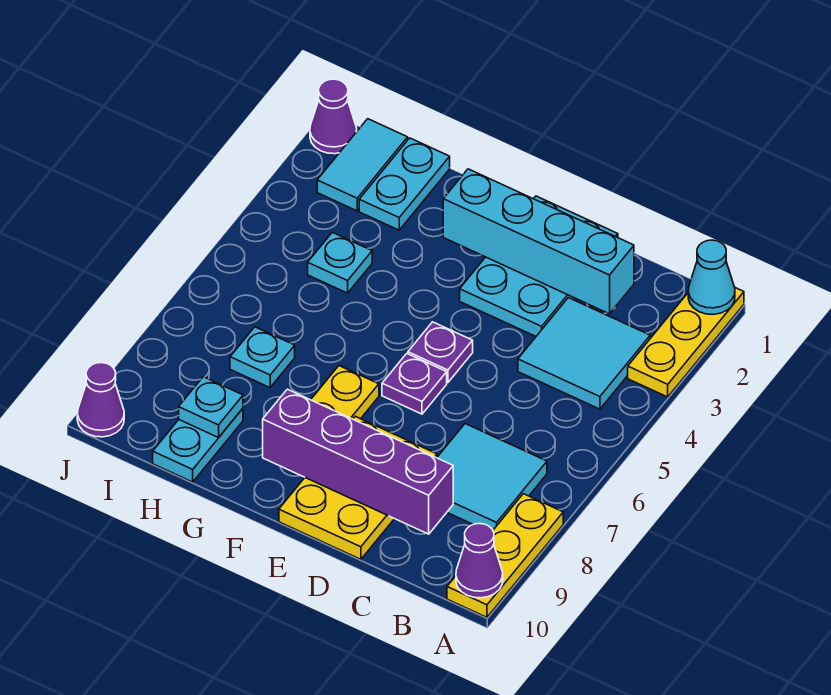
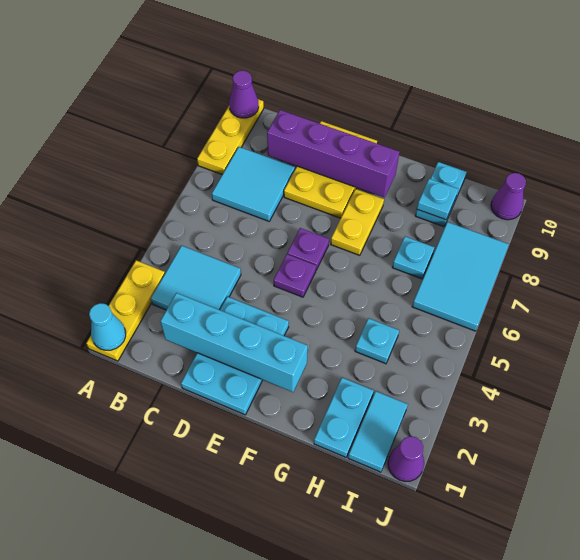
none -> cyan 2x3 tile [412,222,509,331]

